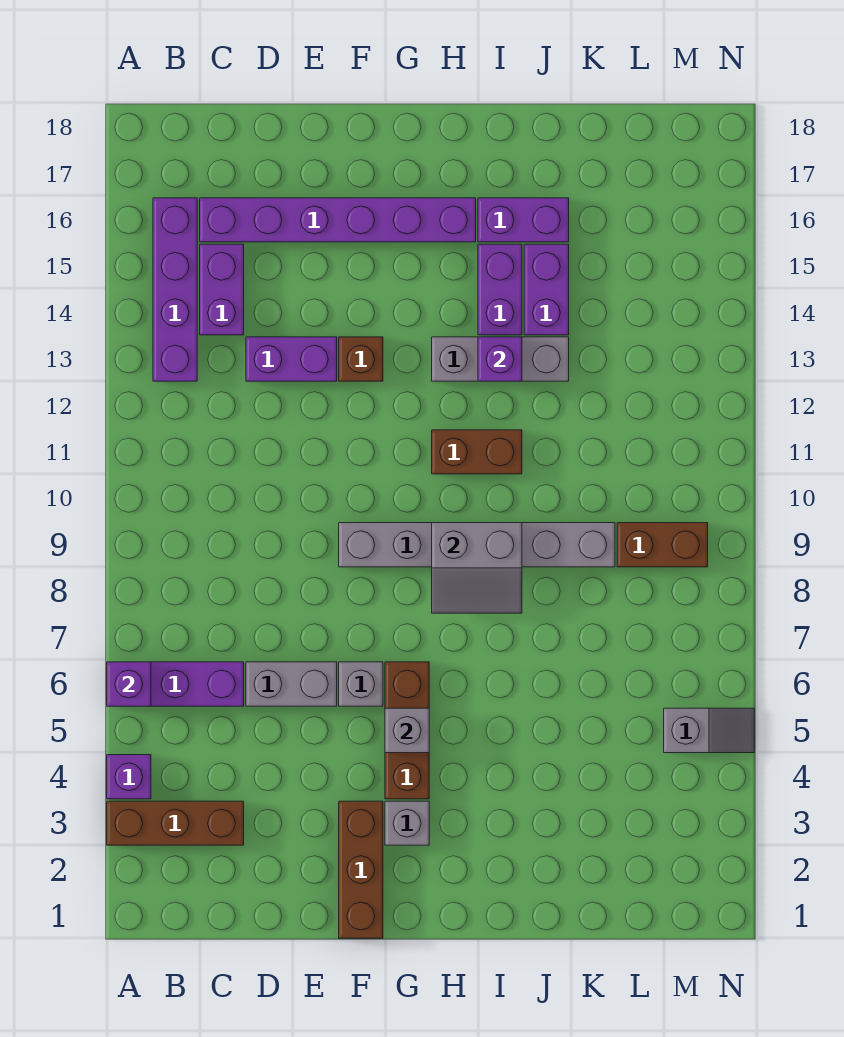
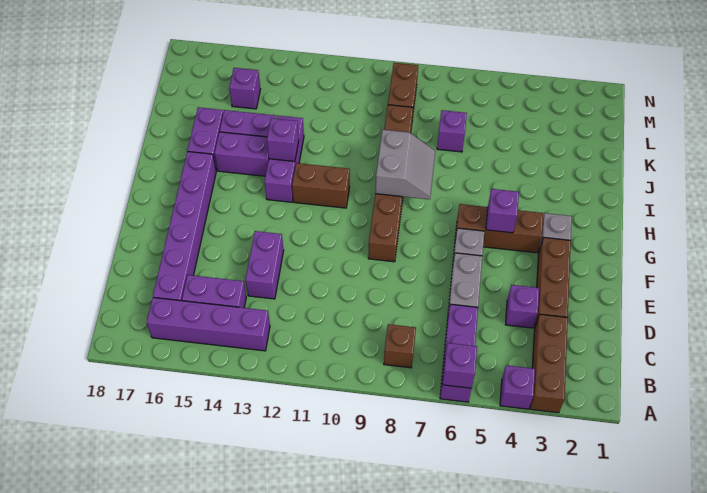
none -> purple 1x1 brick [506,285,539,328]
brown 1x3 brick [339,801,383,938] -> brown 1x3 brick turned to [535,238,571,326]
grey 1x6 brick [339,523,615,567] -> brown 1x6 brick [368,105,413,262]
brown 1x1 brick [339,337,383,381] -> brown 1x1 brick moved to [384,324,416,368]
grey 1x1 brick [385,708,429,753] -> purple 1x1 brick [486,189,519,233]
brown 1x2 brick [432,430,522,474] -> brown 1x2 brick turned to [292,163,350,208]
grey 1x3 brick [432,337,569,381] -> purple 1x3 brick [264,116,304,202]
none -> purple 1x1 brick [437,110,467,152]
none -> purple 1x1 brick [229,68,261,109]
grey 1x2 slope [664,708,754,753] -> none

